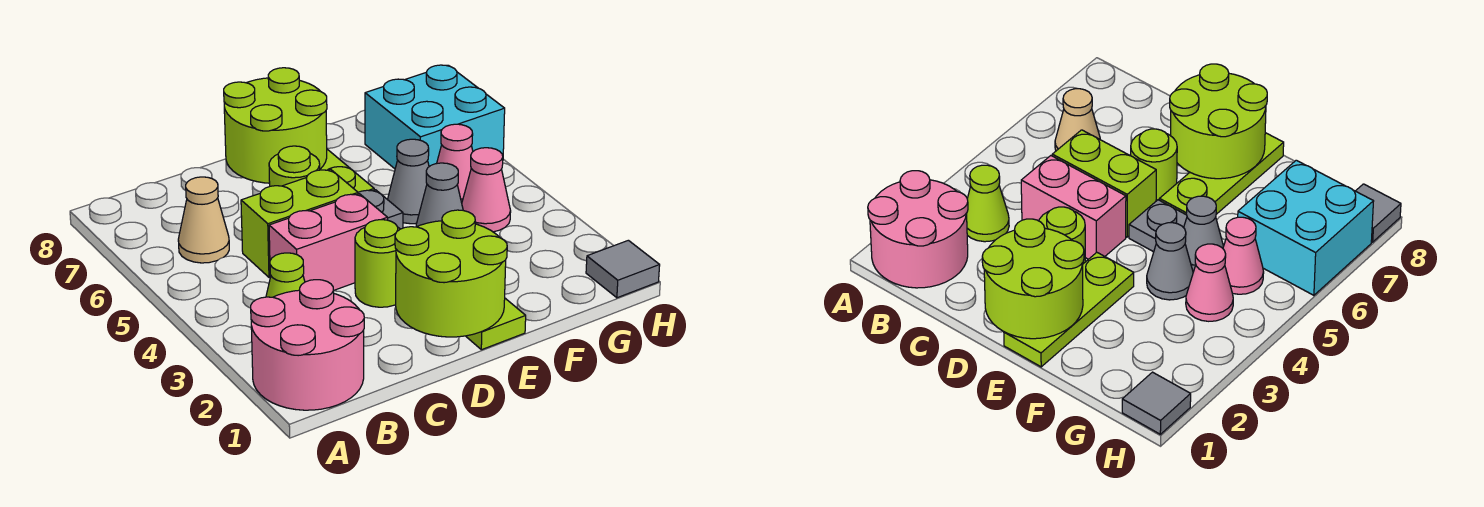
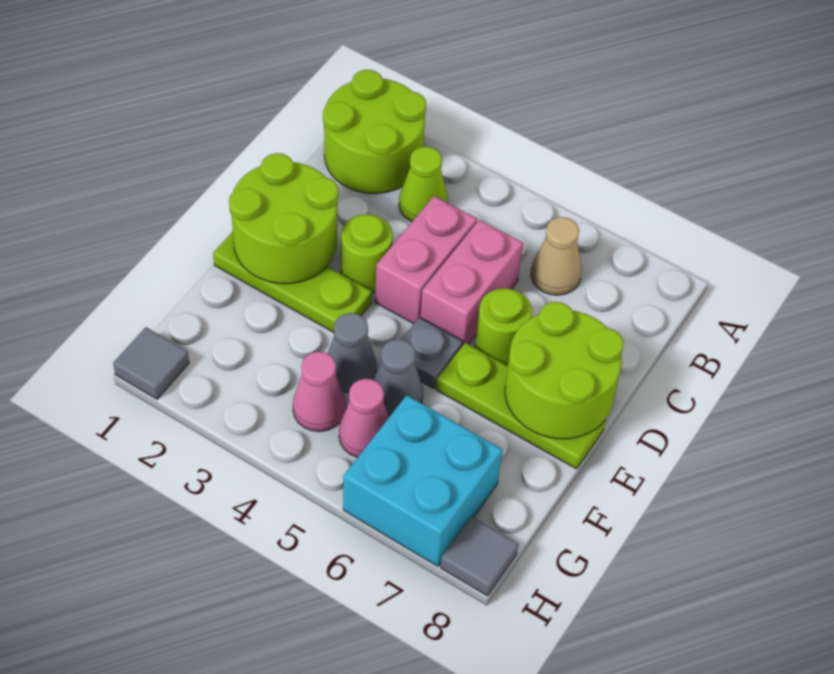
pink 2x2 round brick [251,280,364,410] -> lime 2x2 round brick [323,70,426,194]
lime 1x2 brick [241,169,358,277] -> pink 1x2 brick [421,220,523,345]

